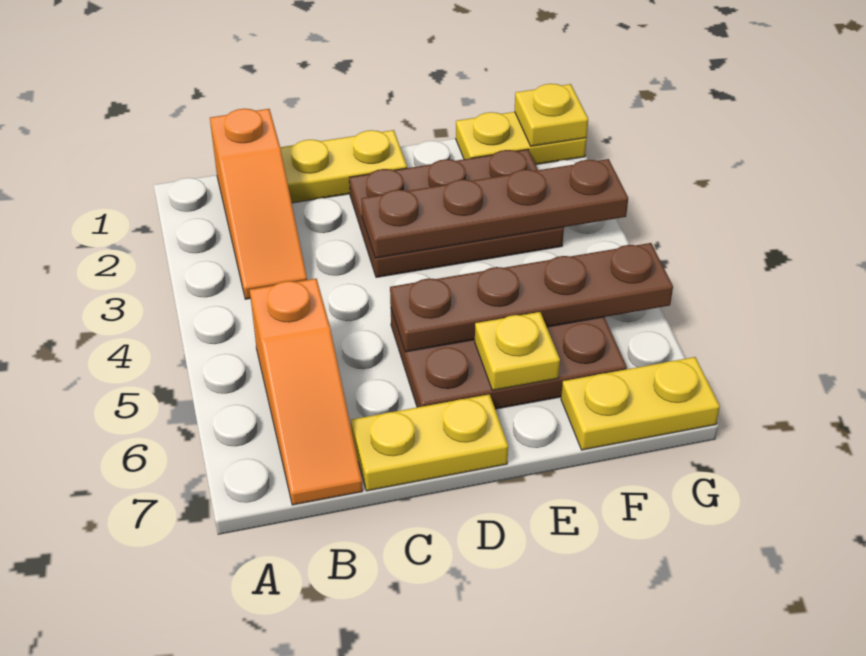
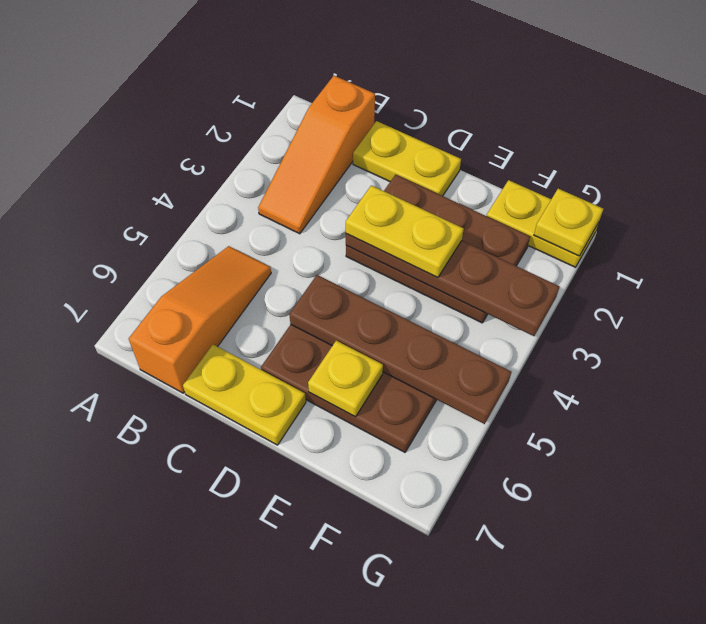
orange 1x3 slope [250,279,363,505] -> orange 1x3 slope turned to [129,246,271,393]
yellow 1x2 plate [561,357,720,450] -> yellow 1x2 plate moved to [346,185,464,277]

